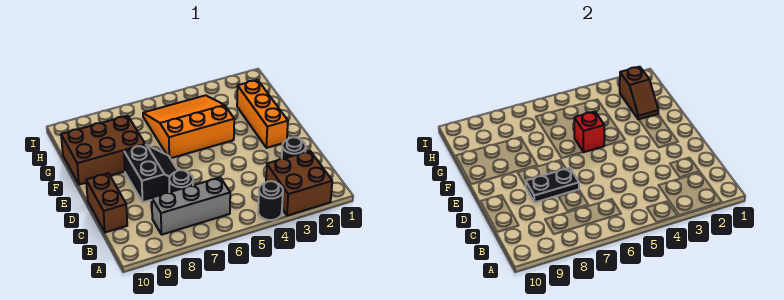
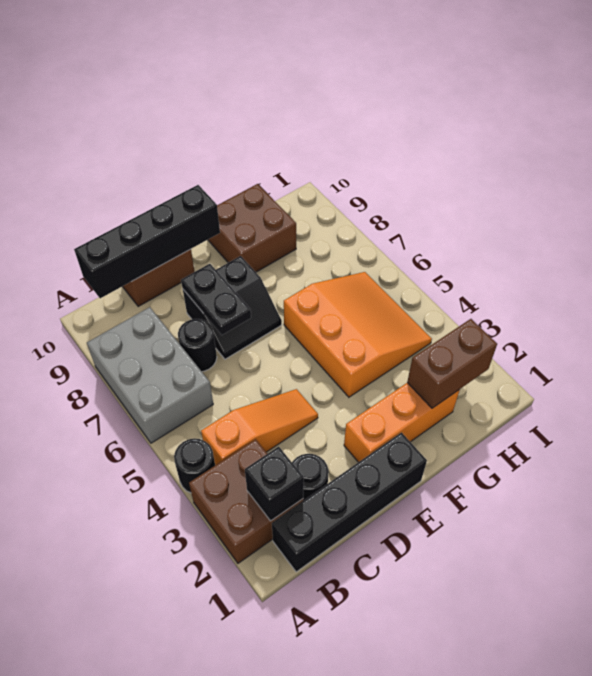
none -> black 1x4 brick [272,433,427,572]
none -> black 1x1 brick [245,447,304,521]
none -> orange 1x3 slope [201,389,318,465]
grey 1x3 brick [152,178,230,235] -> grey 2x3 brick [87,307,213,443]
none -> black 1x4 brick [74,185,220,298]
red 1x1 brick [574,112,604,152] -> none
brown 2x3 brick [61,116,145,185] -> brown 2x2 brick [208,184,296,272]
brown 1x2 slope [620,67,658,119] -> brown 1x2 brick [407,319,497,408]

